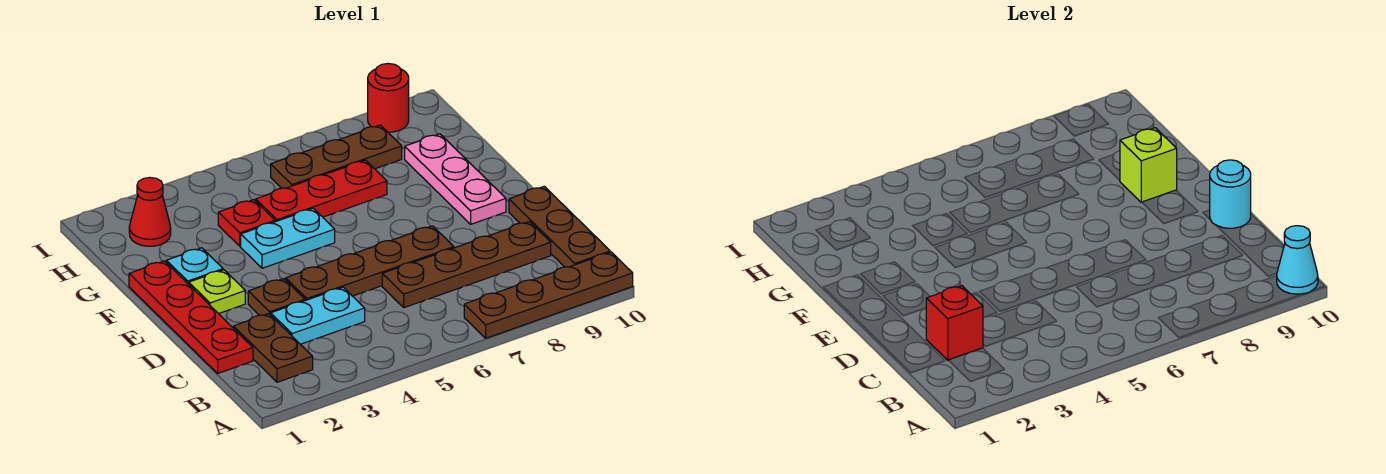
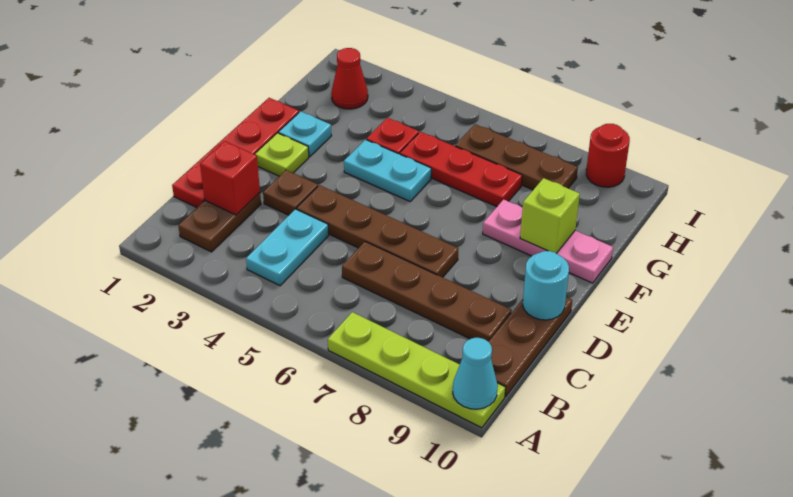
brown 1x4 plate [464,252,633,338] -> lime 1x4 plate [328,312,505,428]
cyan 1x2 plate [271,287,365,344] -> cyan 1x2 plate turned to [246,209,329,286]
pink 1x3 plate [405,134,506,224] -> pink 1x3 plate turned to [483,199,613,283]

